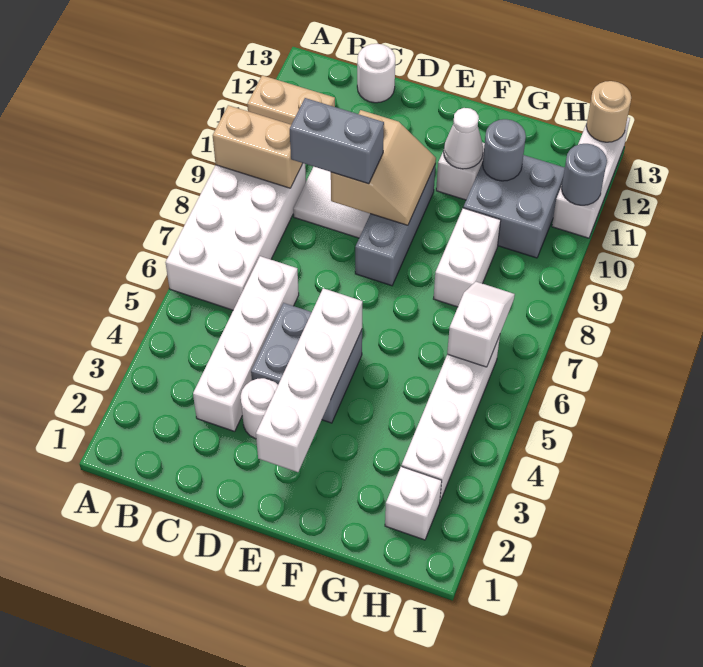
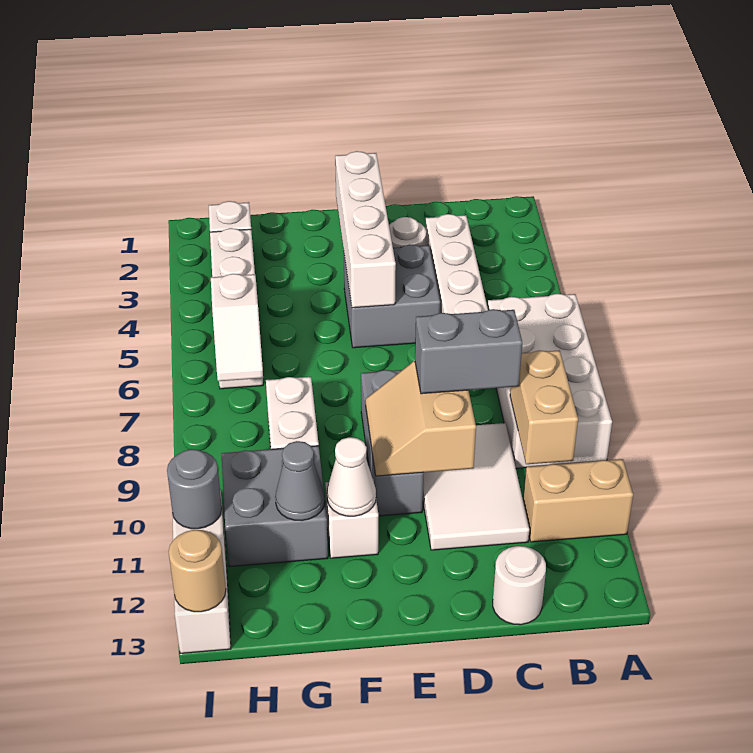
tan 1x2 brick [213,105,303,188] -> tan 1x2 brick turned to [510,350,578,464]
grey 1x1 round brick [483,119,526,181] -> grey 1x1 cone [275,441,325,521]

